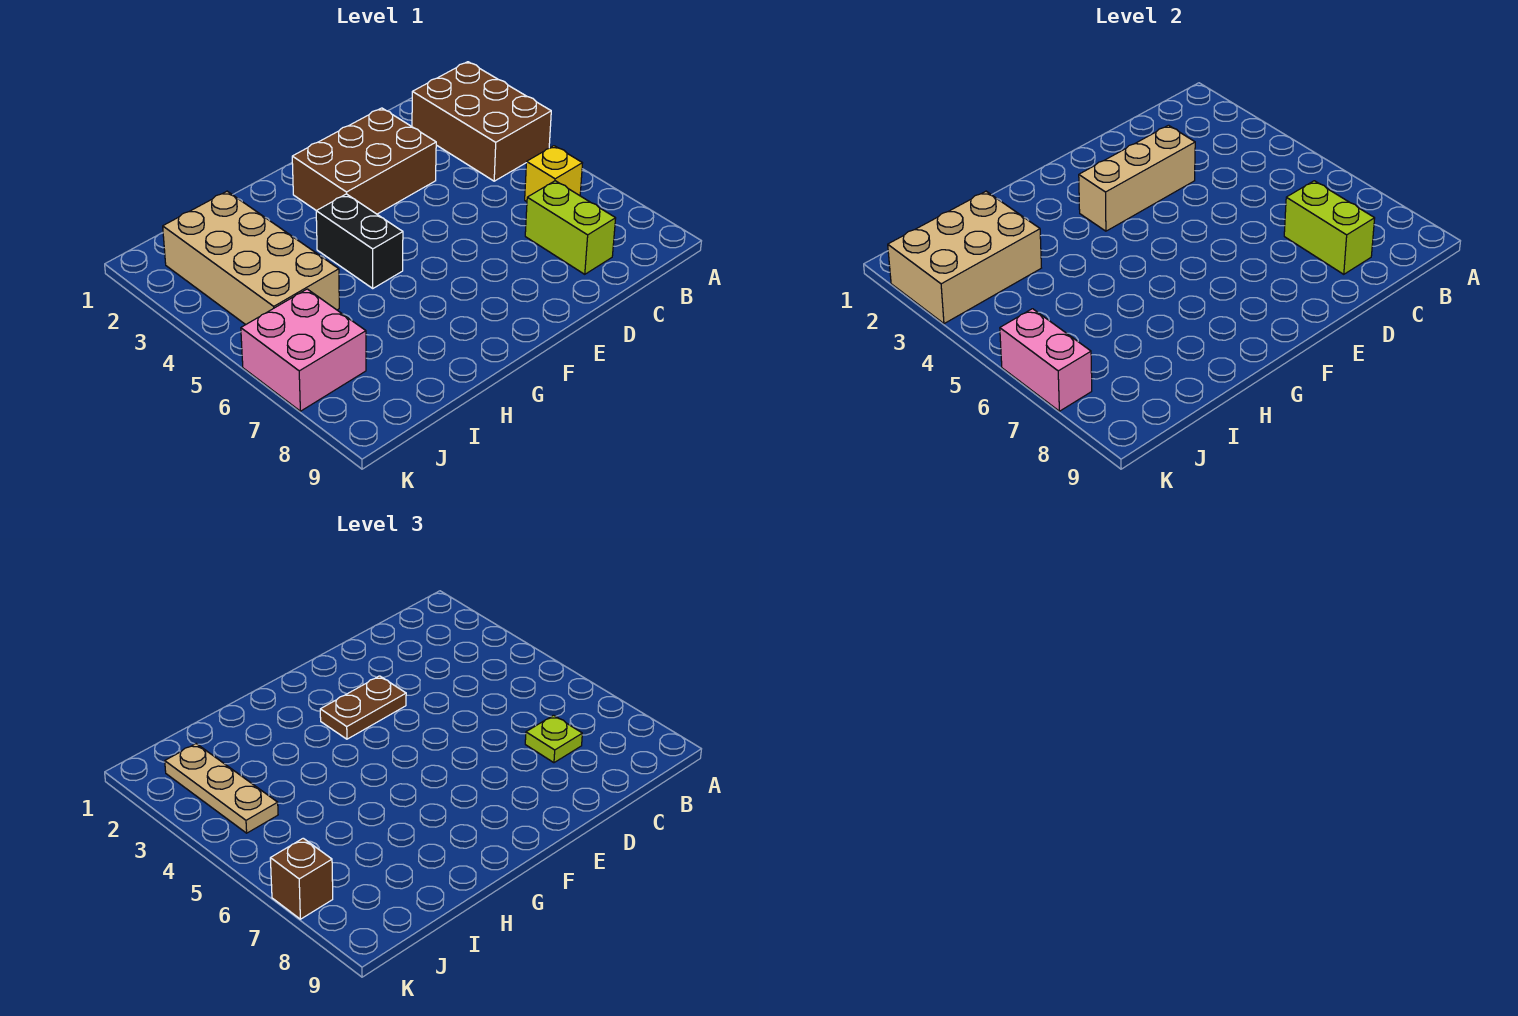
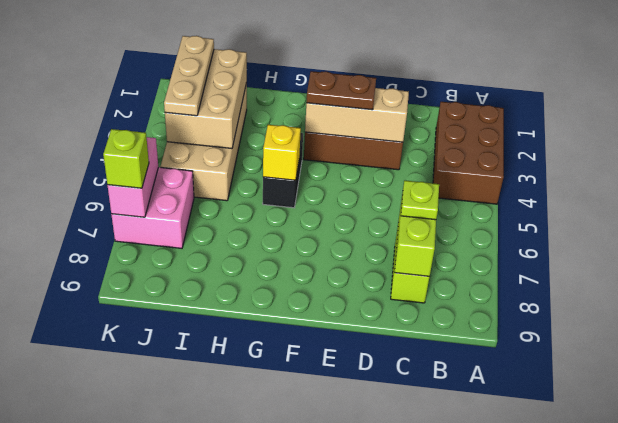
yellow 1x1 brick [525,146,582,202] -> yellow 1x1 brick moved to [263,125,301,180]
tan 2x3 brick [888,191,1041,324] -> tan 2x3 brick turned to [165,49,247,148]
brown 1x1 brick [270,838,333,919] -> lime 1x1 brick [103,129,149,188]

